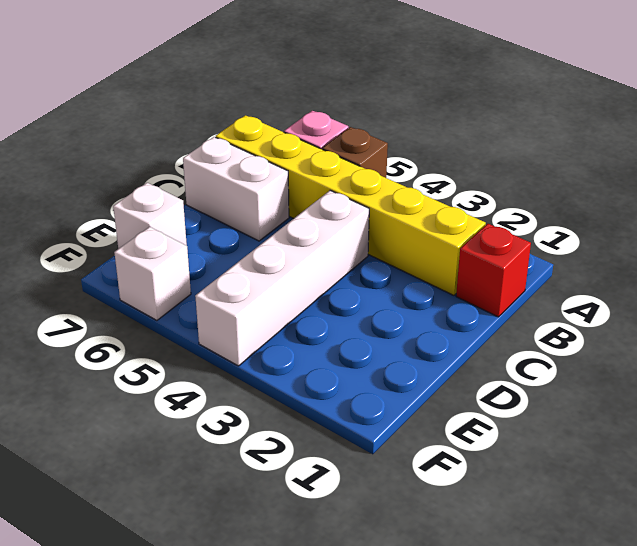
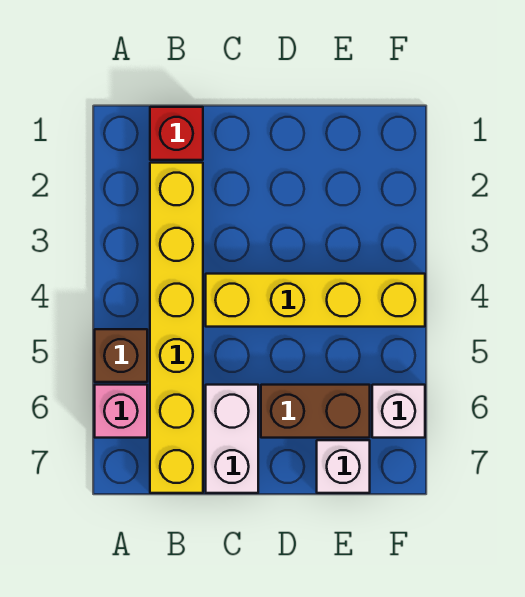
white 1x4 brick [195,191,369,366] -> yellow 1x4 brick [206,274,425,327]
none -> brown 1x2 brick [261,385,370,438]

